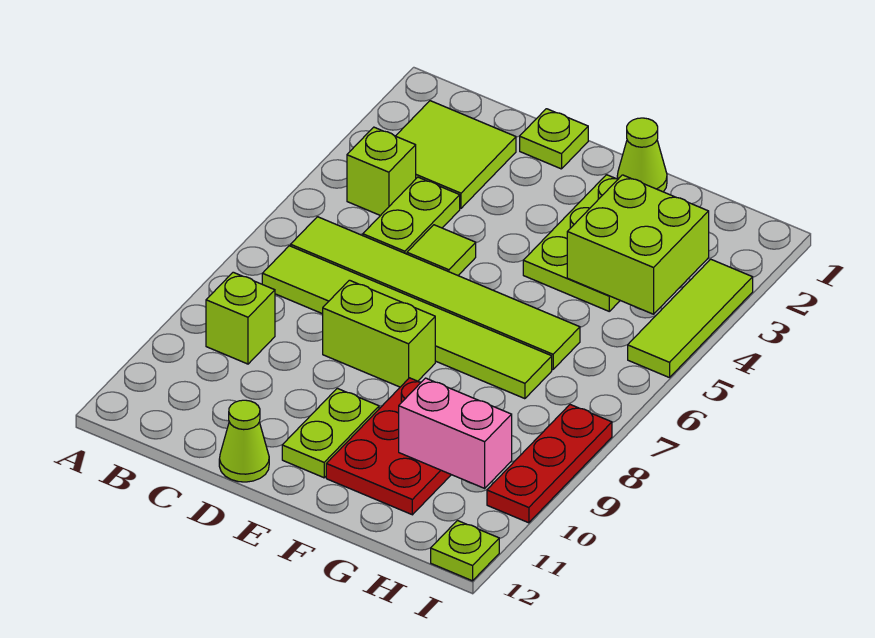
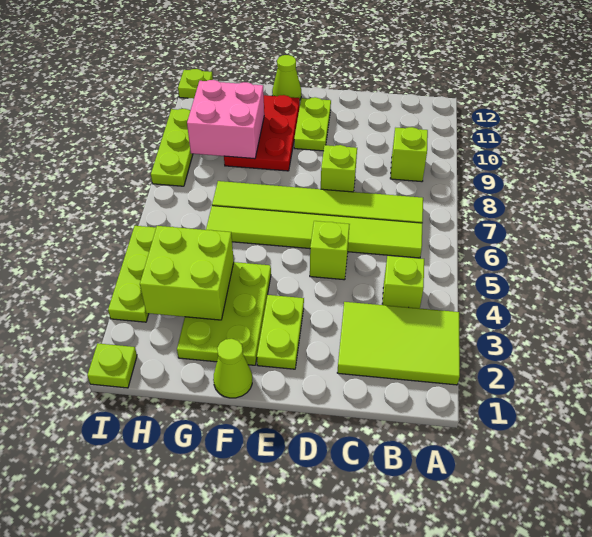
lime 2x2 tile [396,101,516,208] -> lime 2x3 tile [337,302,460,385]
lime 1x2 plate [363,177,460,254] -> lime 1x2 plate moved to [257,295,304,369]
lime 1x1 plate [520,109,588,169] -> lime 1x1 plate moved to [87,343,137,388]
lime 1x1 tile [407,225,476,275] -> lime 1x1 brick [310,221,350,280]
lime 1x2 brick [323,280,435,387] -> lime 1x1 brick [321,145,357,192]
lime 1x1 cone [219,400,269,482] -> lime 1x1 cone moved to [272,55,301,99]
pink 1x2 brick [399,378,512,488] -> pink 2x2 brick [187,80,264,159]
lime 1x3 tile [628,259,753,378] -> lime 1x3 plate [108,226,156,322]
red 1x3 plate [487,405,612,523] -> lime 1x3 plate [151,109,193,186]

